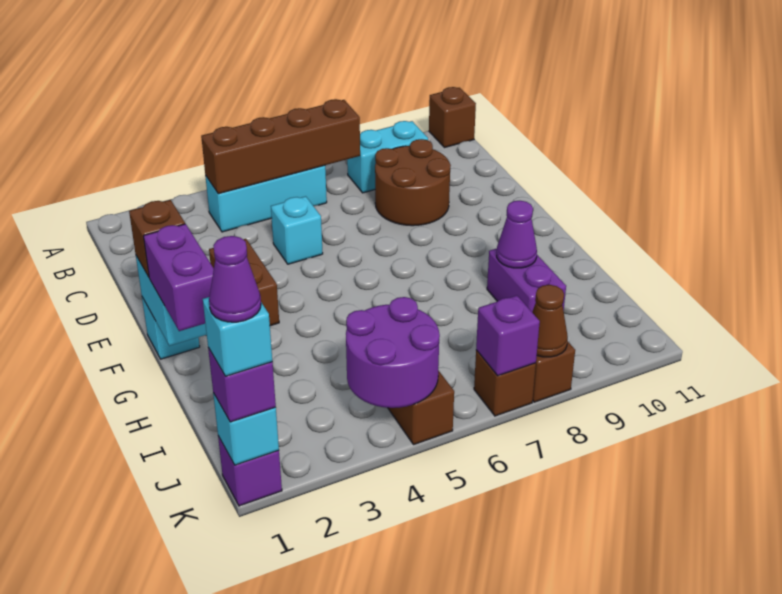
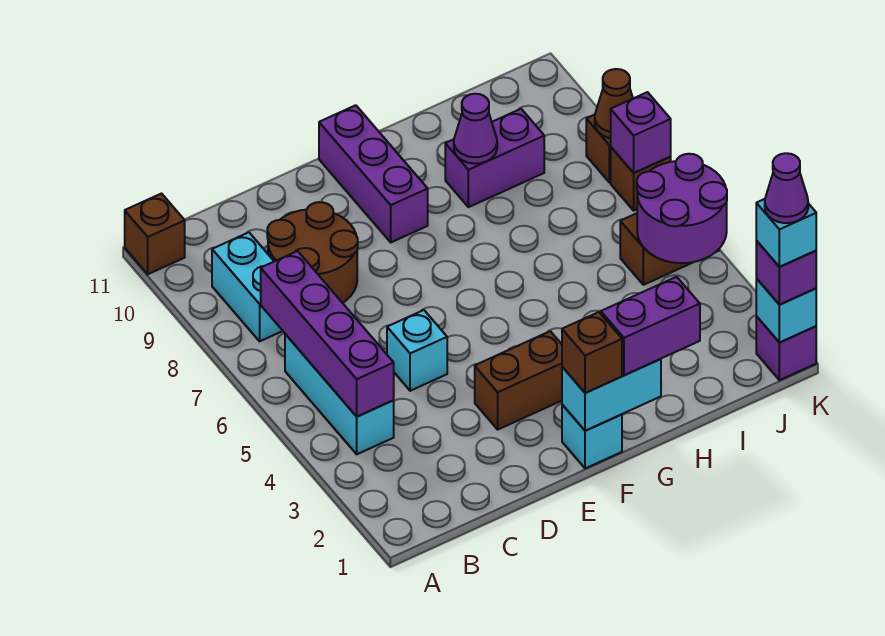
brown 1x4 brick [201,99,360,194] -> purple 1x4 brick [261,251,394,417]
none -> purple 1x3 brick [319,105,428,242]

